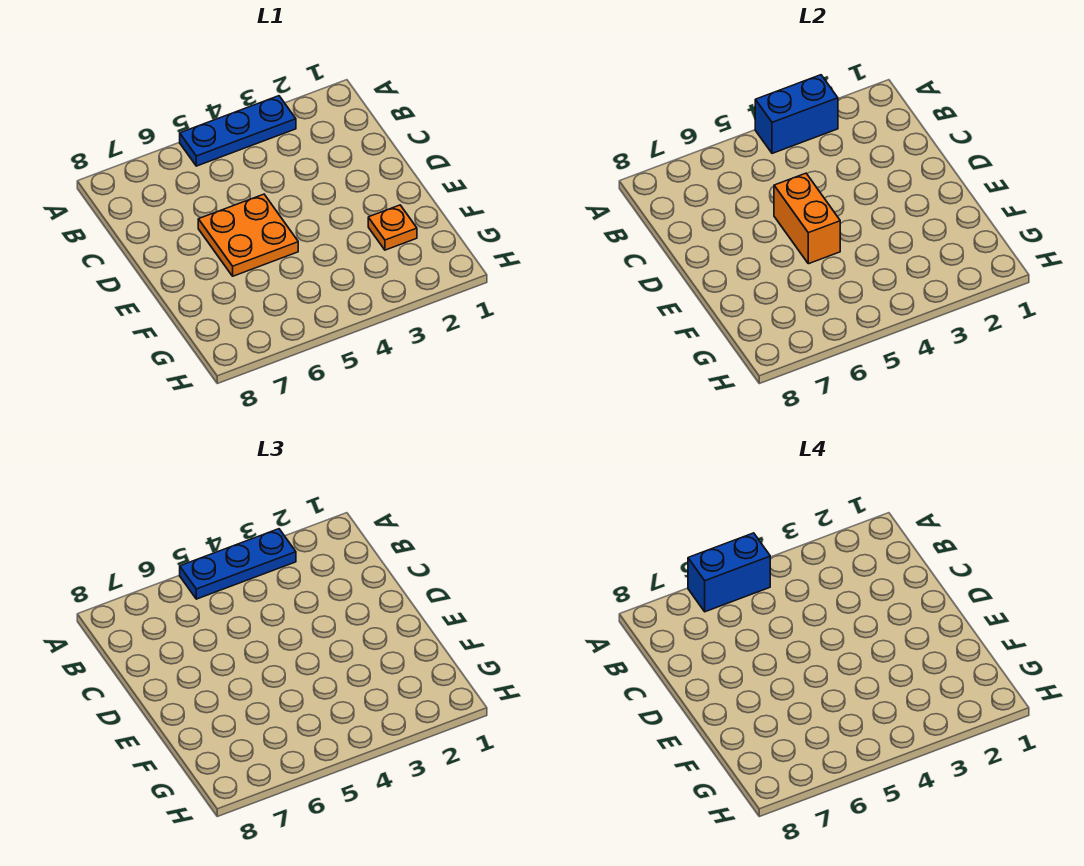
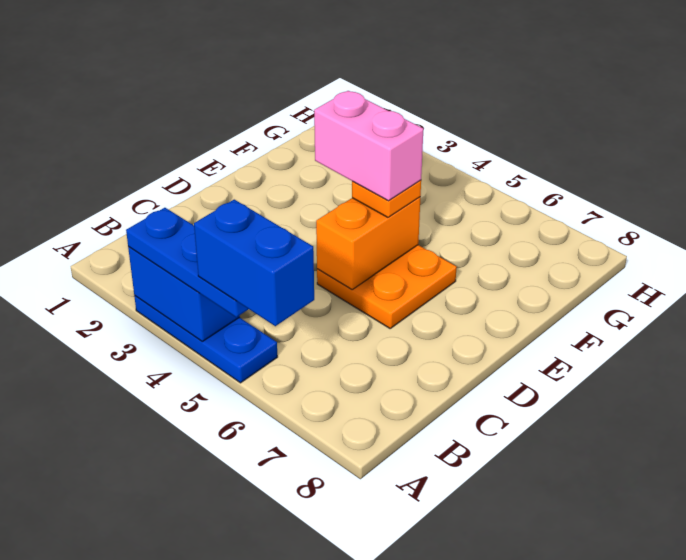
none -> pink 1x2 brick [314,91,423,201]
orange 1x1 plate [368,205,417,250] -> orange 1x1 plate moved to [352,180,421,217]

